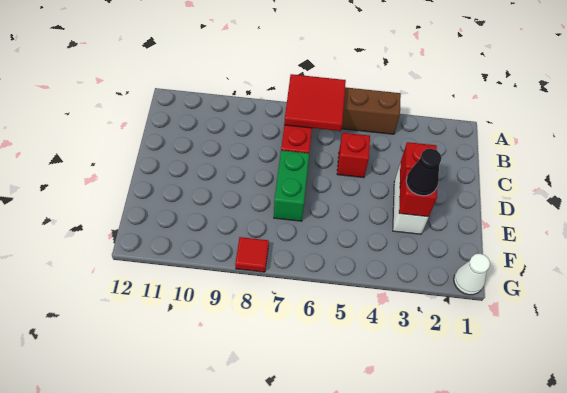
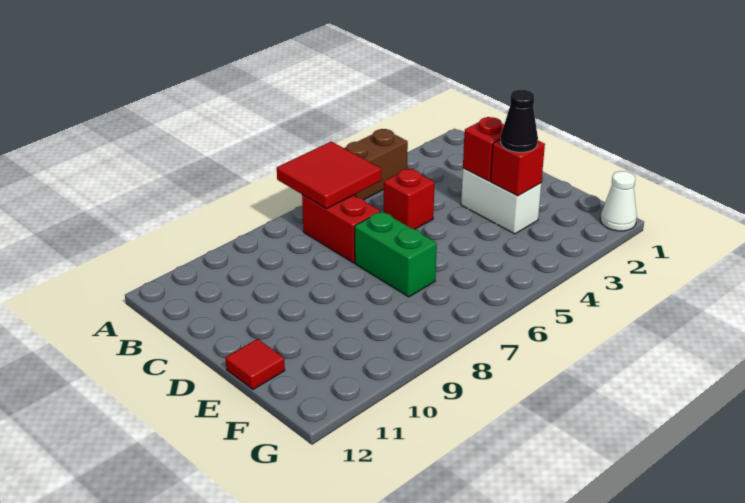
red 1x1 tile [235,237,269,272] -> red 1x1 tile moved to [225,339,285,389]

